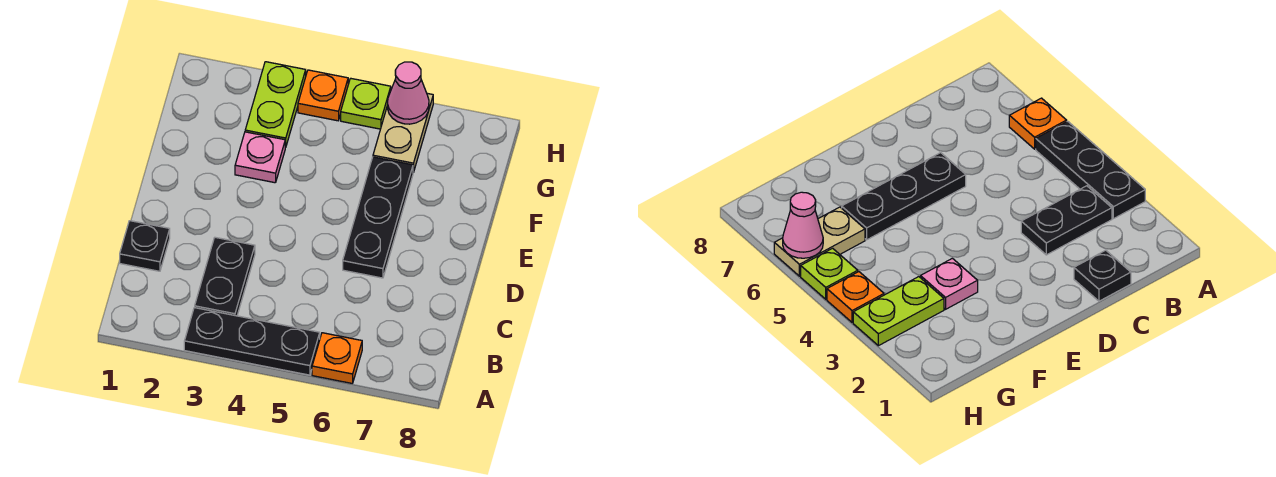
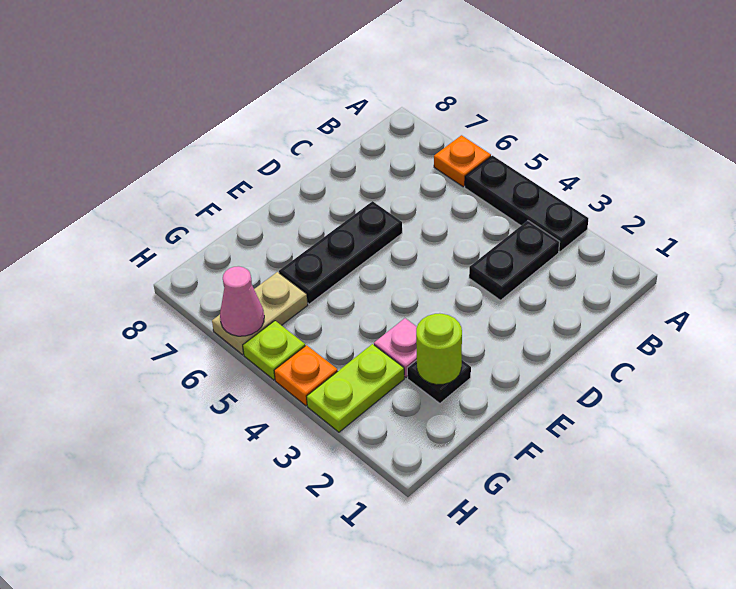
black 1x1 plate [120,221,170,271] -> black 1x1 plate moved to [407,360,471,403]
none -> lime 1x1 round brick [416,313,462,385]

